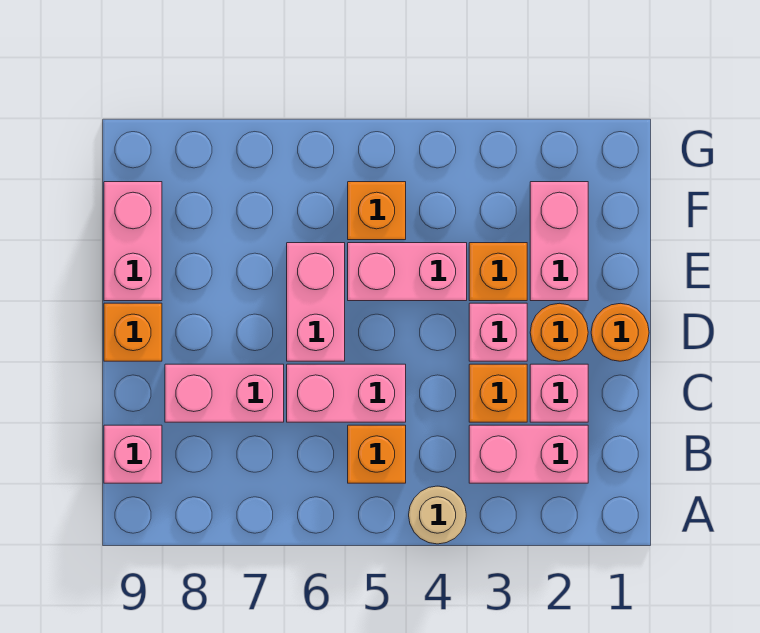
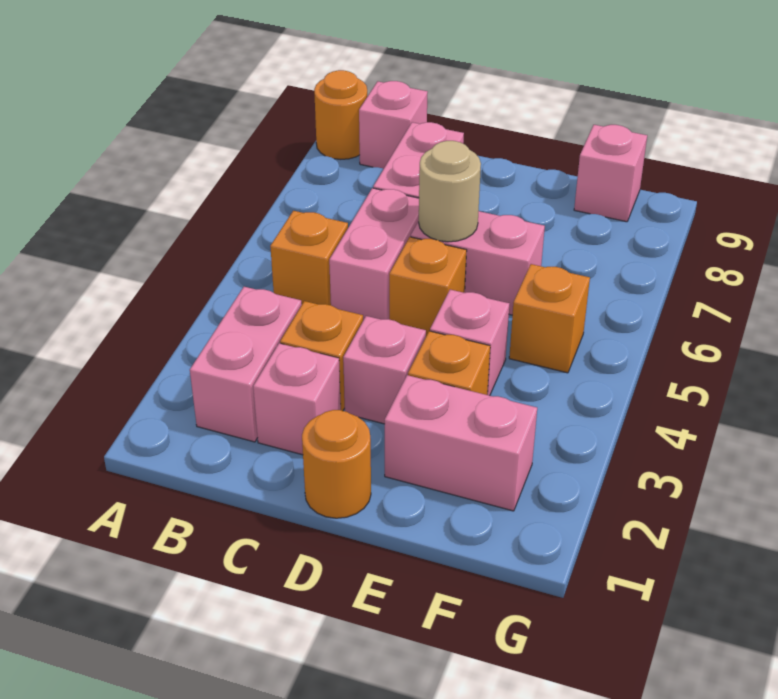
tan 1x1 round brick [409,486,466,544] -> tan 1x1 round brick moved to [419,141,481,242]
orange 1x1 round brick [530,303,588,361] -> orange 1x1 round brick moved to [314,70,368,159]
orange 1x1 brick [104,303,162,361] -> orange 1x1 brick moved to [389,237,467,336]
pink 1x2 brick [348,243,467,301] -> pink 1x1 brick [430,290,509,396]
pink 1x2 brick [104,182,162,301] -> pink 1x1 brick [574,125,647,222]

